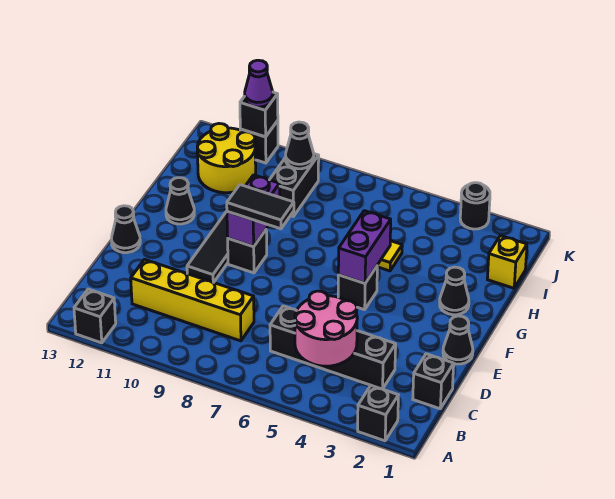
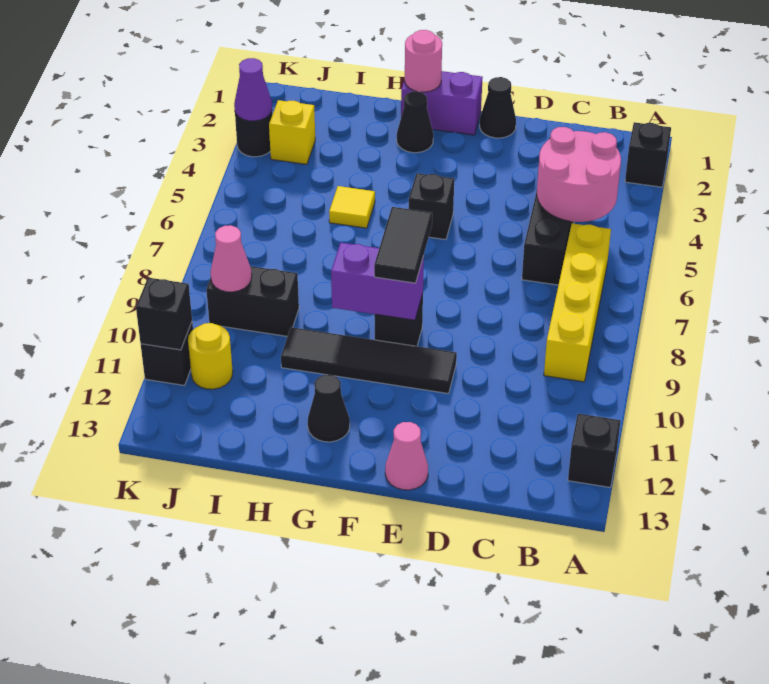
black 1x1 brick [413,354,454,409] -> none
yellow 1x4 brick [131,260,254,341] -> yellow 1x4 brick moved to [544,223,611,382]
black 1x1 cone [112,206,140,253] -> pink 1x1 cone [385,422,428,490]
purple 1x2 brick [338,211,391,283] -> purple 1x2 brick moved to [401,71,483,135]
none -> pink 1x1 round brick [405,30,442,92]
yellow 1x1 brick [487,236,527,288] -> yellow 1x1 brick moved to [269,100,315,164]
yellow 2x2 round brick [197,124,256,193] -> yellow 1x1 round brick [188,323,233,389]
black 1x1 cone [286,122,314,169] -> pink 1x1 cone [210,225,252,292]
purple 1x1 cone [245,60,273,107] -> purple 1x1 cone moved to [234,58,272,121]

